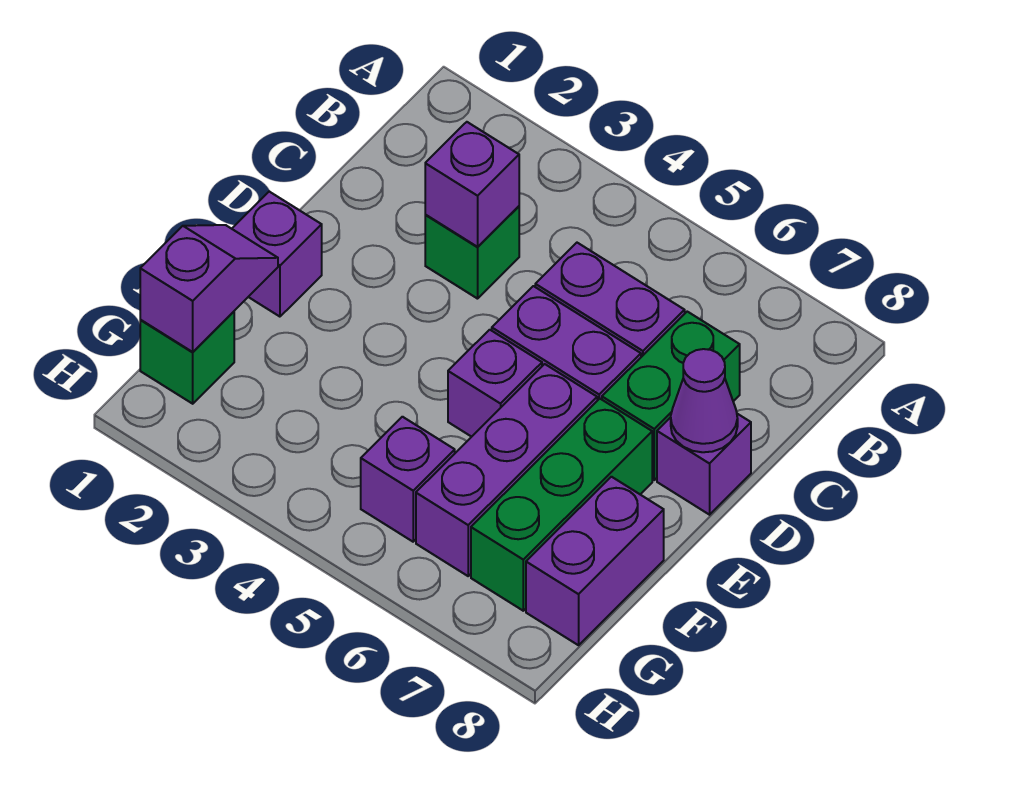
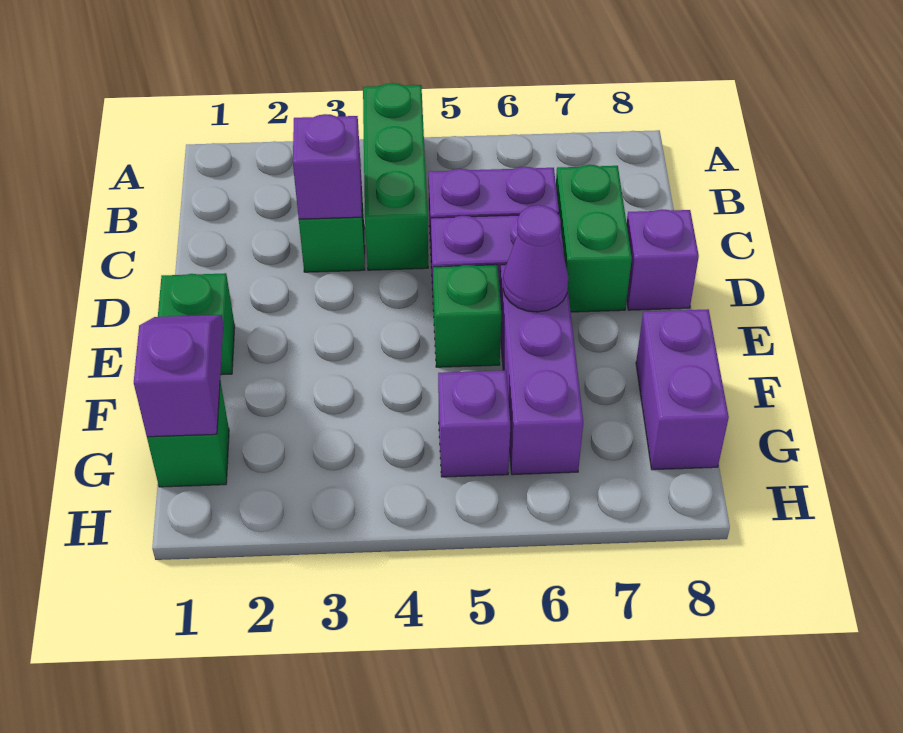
purple 1x1 cone [671,349,738,452] -> purple 1x1 cone moved to [503,205,568,312]
purple 1x1 brick [232,192,322,317] -> green 1x1 brick [158,273,235,375]
purple 1x1 brick [448,330,542,437] -> green 1x1 brick [433,265,501,367]
green 1x3 brick [471,399,652,611] -> green 1x3 brick moved to [363,83,428,270]

